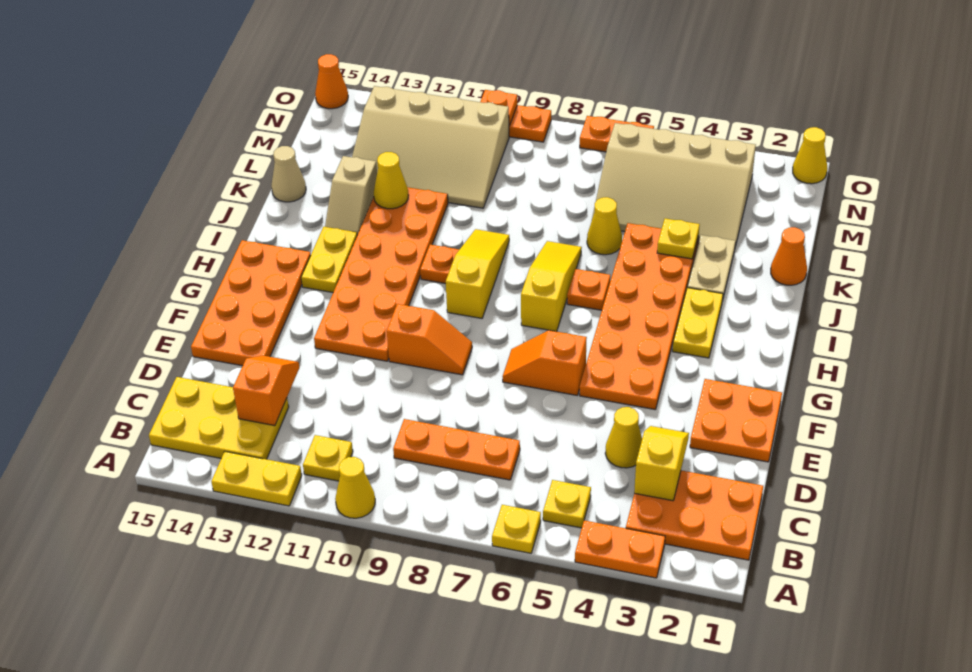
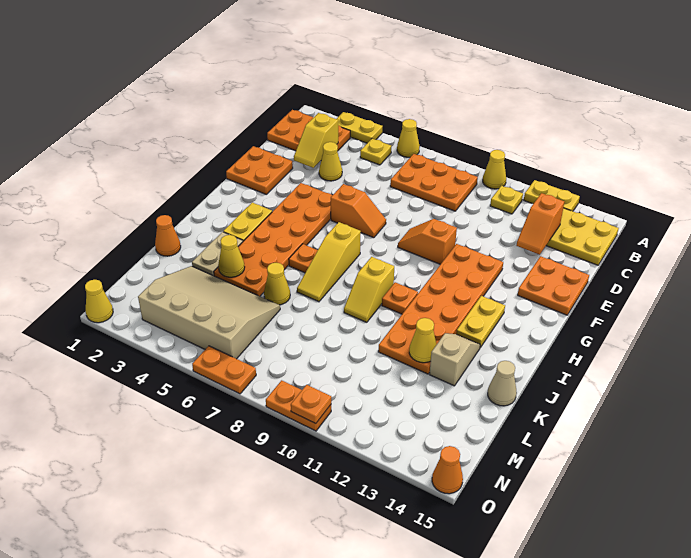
orange 1x2 plate [575,520,665,578] -> yellow 1x2 plate [337,112,383,143]
yellow 1x1 plate [492,505,541,553] -> yellow 1x1 cone [397,119,420,157]
orange 1x3 plate [393,419,520,480] -> orange 2x3 plate [390,154,478,211]
orange 2x4 plate [191,240,311,366] -> orange 2x2 plate [518,256,589,315]
yellow 1x3 slope [446,229,509,318] -> yellow 1x2 slope [344,257,394,322]
yellow 1x1 plate [657,218,700,259] -> yellow 1x1 cone [218,235,245,277]
tan 3x4 slope [352,86,509,208] -> none

